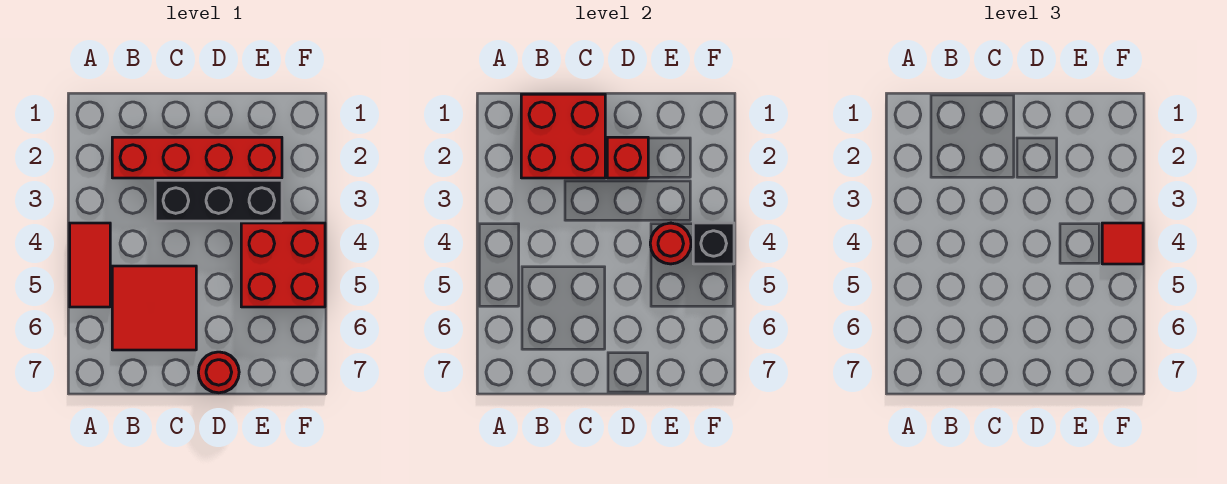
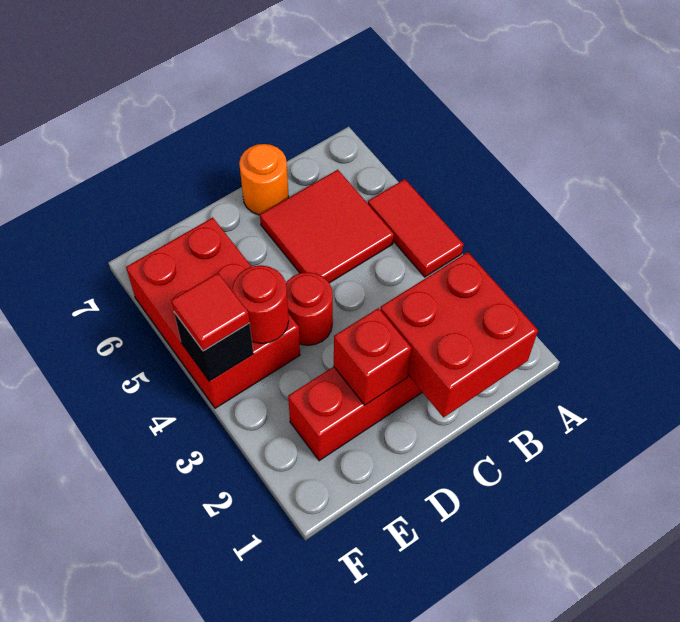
black 1x3 brick [155,180,282,221] -> none
none -> orange 1x1 round brick [239,144,289,215]
red 1x1 round brick [198,352,239,393] -> red 1x1 round brick moved to [286,272,333,345]
red 2x2 brick [241,223,325,307] -> red 2x3 brick [126,218,300,408]

